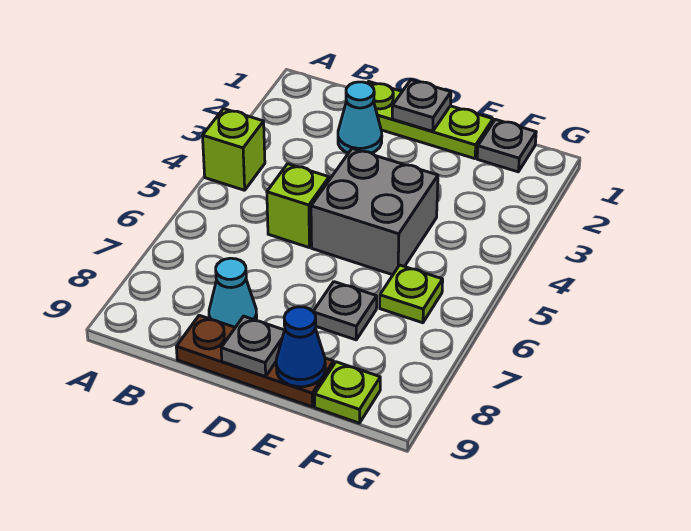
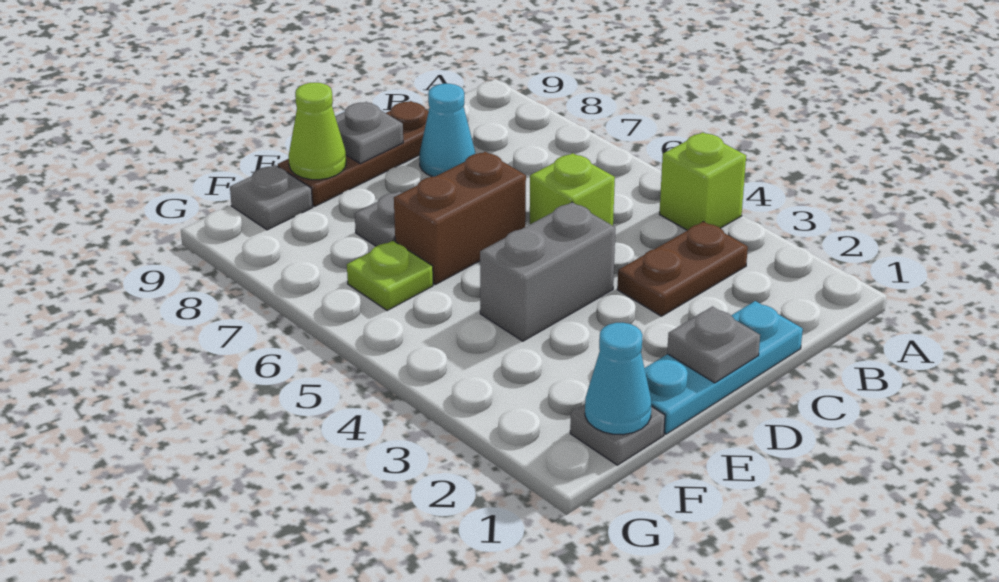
none -> brown 1x2 plate [617,221,748,316]
lime 1x3 plate [368,82,493,159] -> cyan 1x3 plate [645,301,803,434]
cyan 1x1 cone [338,82,382,153] -> cyan 1x1 cone moved to [585,323,651,435]
grey 2x2 brick [311,149,438,275] -> grey 1x2 brick [480,202,615,341]
none -> brown 1x2 brick [394,152,526,285]
blue 1x1 cone [276,307,325,387] -> lime 1x1 cone [289,83,346,180]
lime 1x1 plate [315,362,380,423] -> grey 1x1 plate [230,165,313,230]

